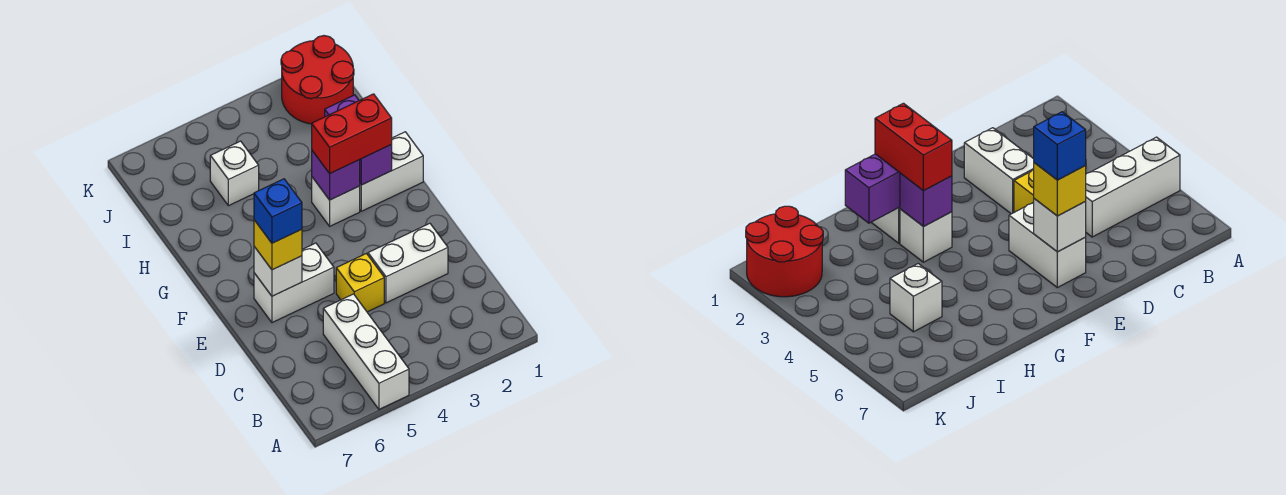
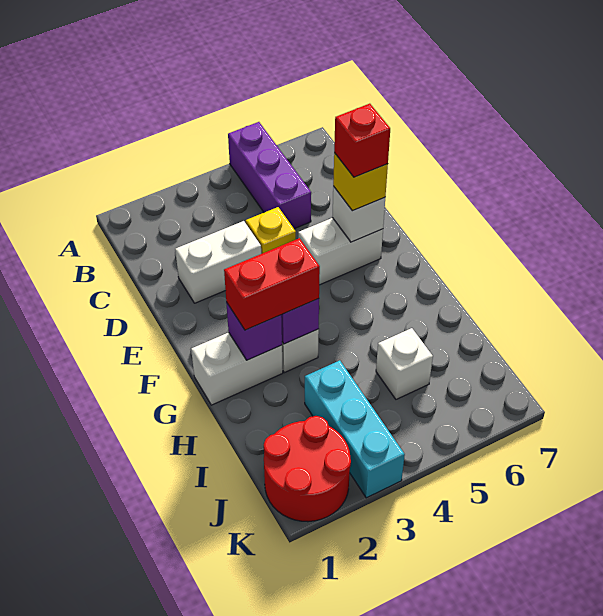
white 1x3 brick [323,294,409,409] -> purple 1x3 brick [228,122,311,229]
blue 1x1 brick [254,179,302,243] -> red 1x1 brick [334,104,390,177]
purple 1x2 brick [325,95,392,185] -> purple 1x1 brick [226,302,282,360]
none -> cyan 1x3 brick [305,360,405,498]

